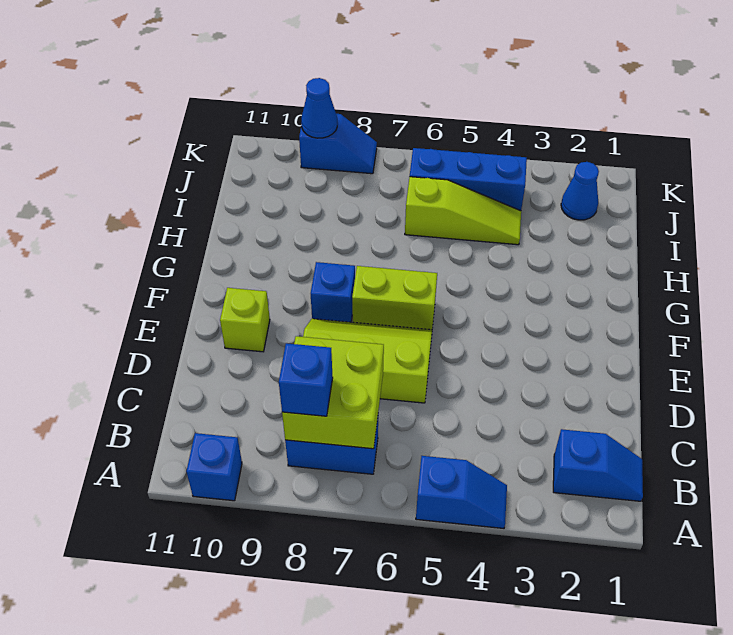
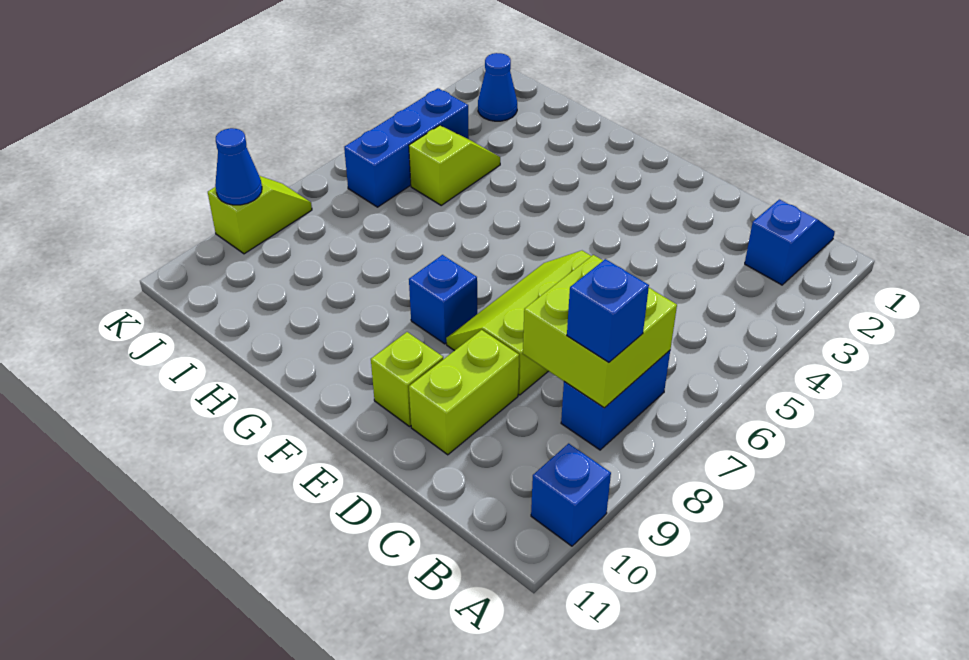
blue 1x2 slope [416,456,507,528] -> none
lime 1x2 brick [352,266,437,330] -> lime 1x2 brick moved to [409,330,519,455]
lime 1x3 slope [405,177,521,245] -> lime 1x2 slope [409,125,500,205]
blue 1x2 slope [299,114,377,174] -> lime 1x2 slope [208,176,312,254]

